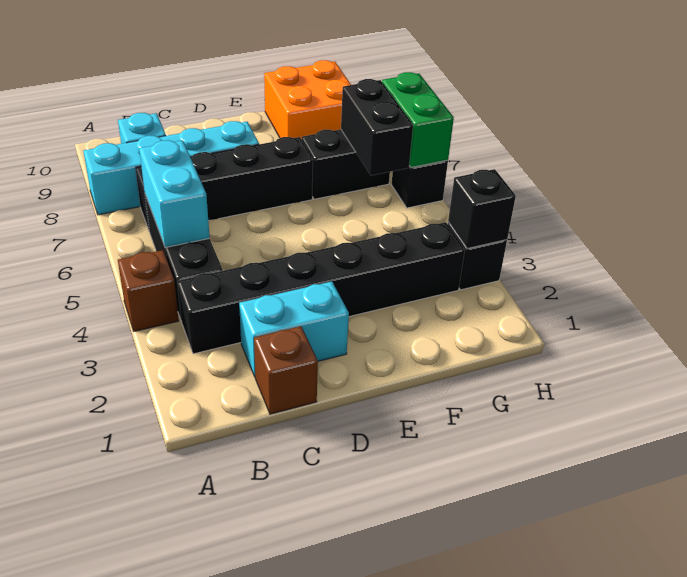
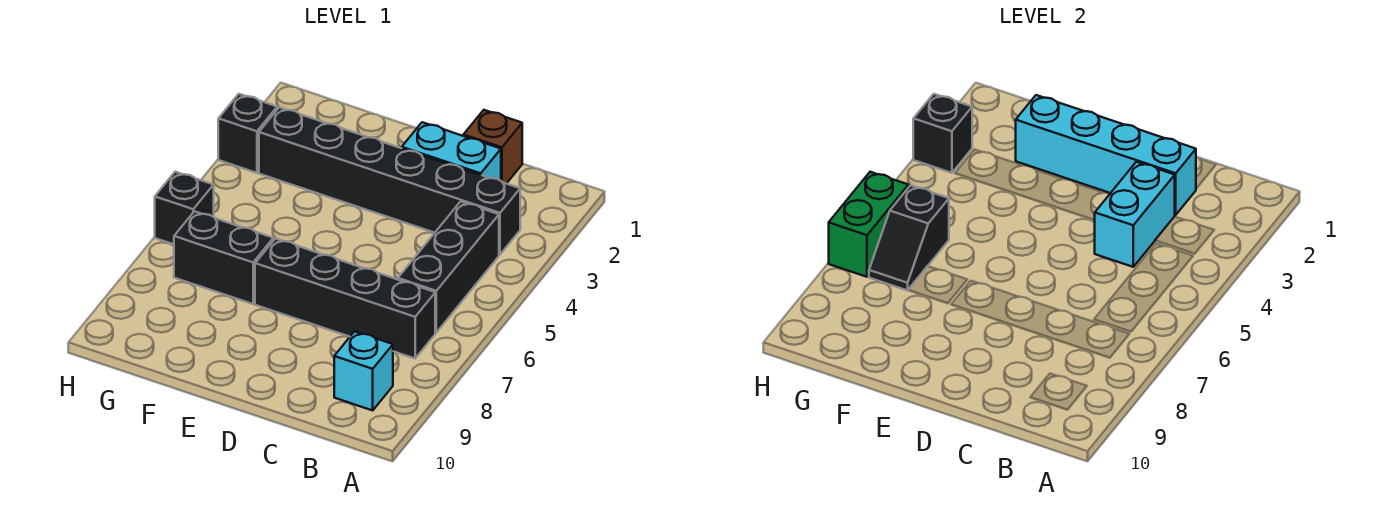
brown 1x1 brick [118,250,179,331] -> none
cyan 1x4 brick [84,121,259,215] -> cyan 1x4 brick moved to [1016,95,1196,215]
cyan 1x2 brick [139,140,210,248] -> cyan 1x2 brick moved to [1095,162,1175,267]
orange 2x2 brick [264,60,351,140] -> none
black 1x2 brick [341,79,413,175] -> black 1x2 slope [869,185,949,290]

